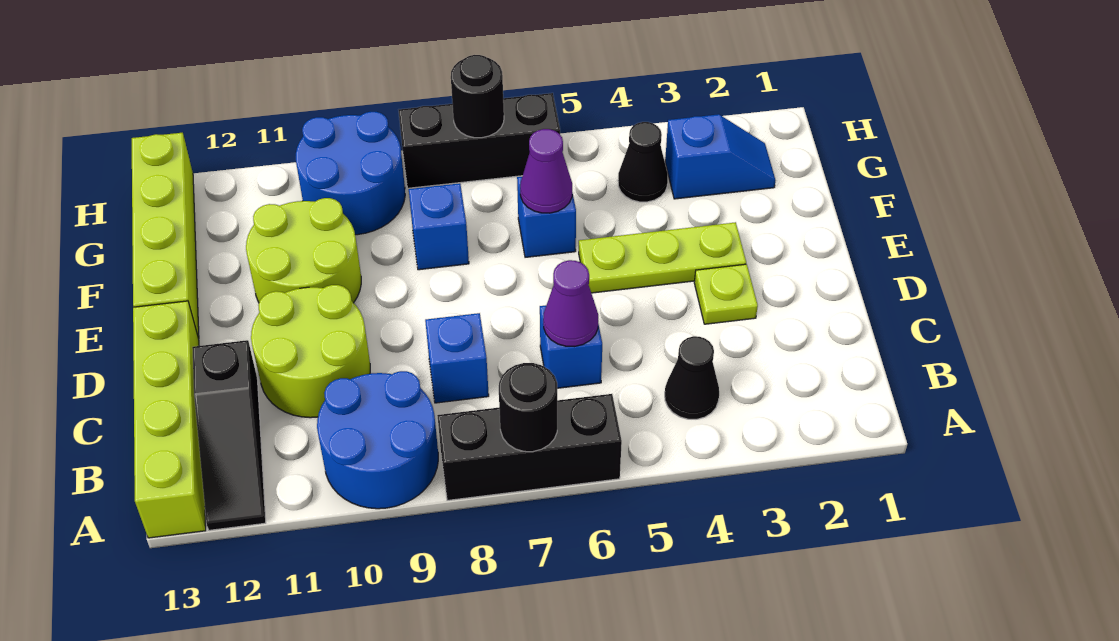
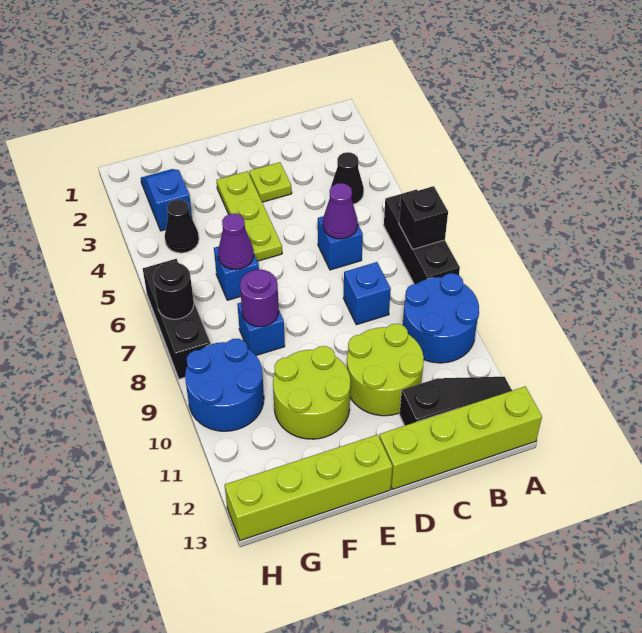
black 1x1 round brick [499,363,557,452] -> black 1x1 brick [399,186,448,249]
none -> purple 1x1 round brick [240,269,279,327]

